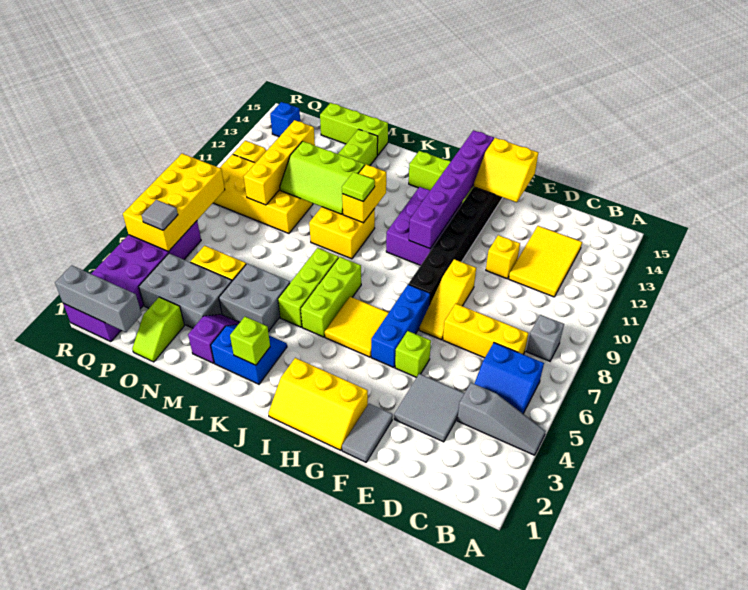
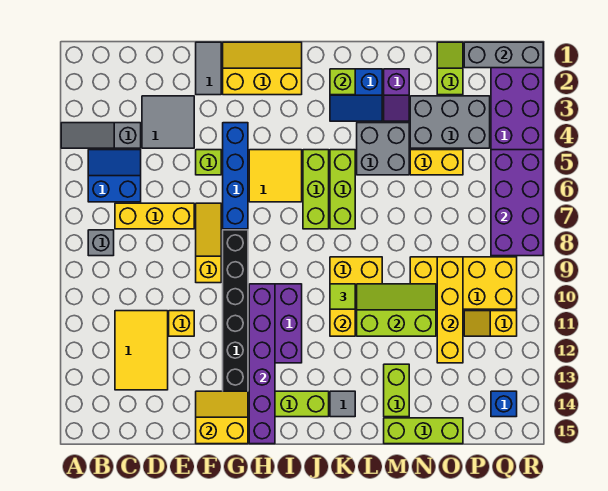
blue 1x3 brick [371,284,430,367] -> blue 1x4 brick [223,123,248,229]
yellow 2x4 brick [123,154,225,252] -> purple 2x4 brick [491,150,543,256]
grey 1x1 tile [142,200,178,230] -> grey 1x1 tile moved to [330,391,355,417]

